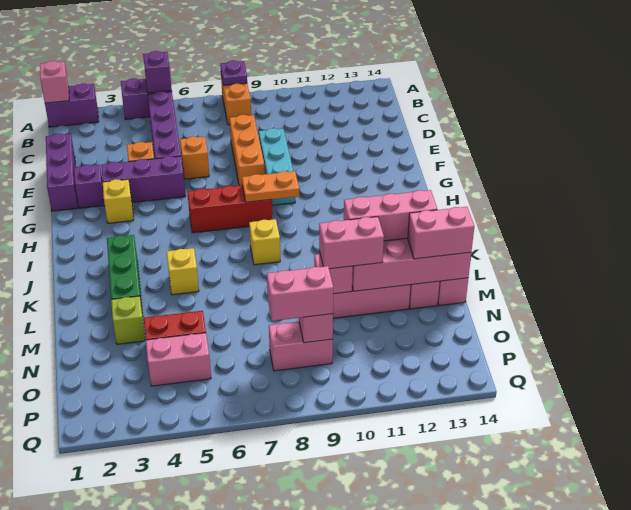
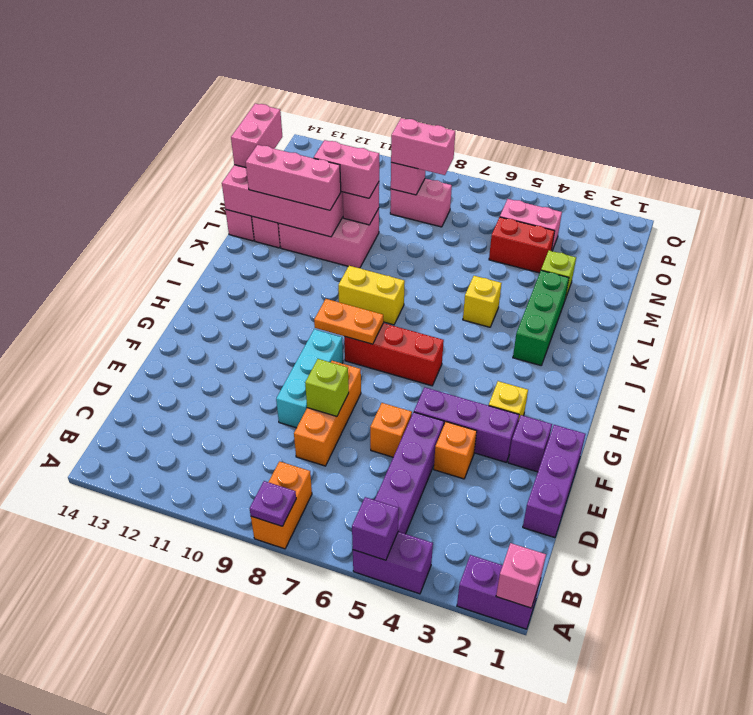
none -> lime 1x1 brick [305,359,349,416]
yellow 1x1 brick [249,219,280,265] -> yellow 1x2 brick [338,266,405,325]
pink 1x2 brick [408,207,474,259] -> pink 1x2 brick turned to [231,104,282,167]

